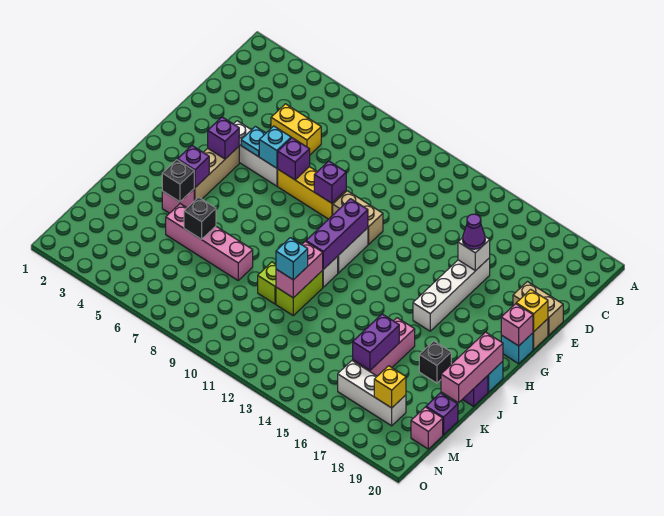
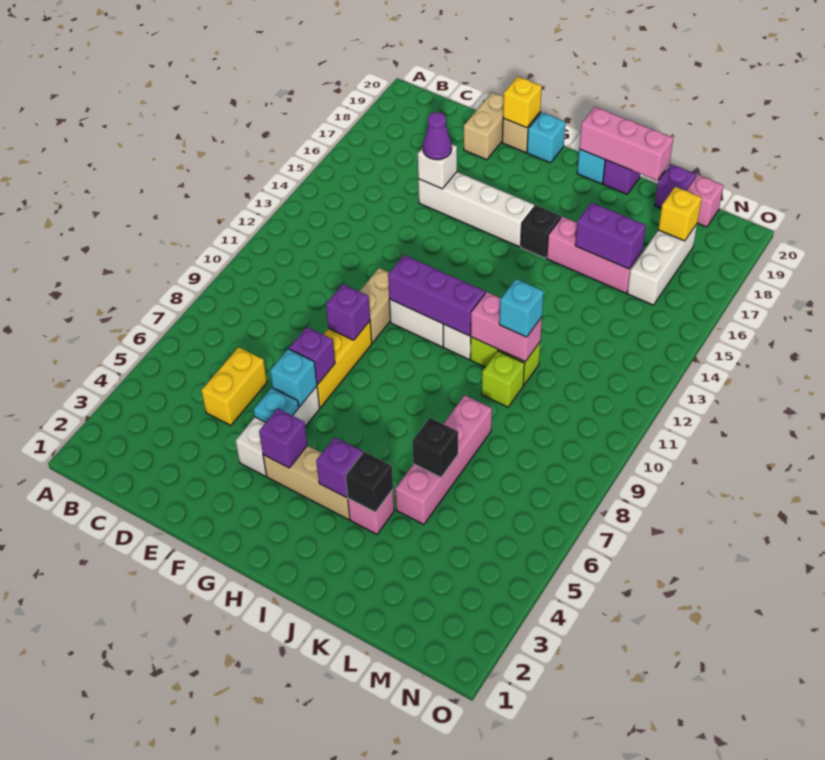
pink 1x1 brick [501,304,533,346] -> none
black 1x1 brick [419,341,451,383] -> black 1x1 brick moved to [521,205,561,258]

